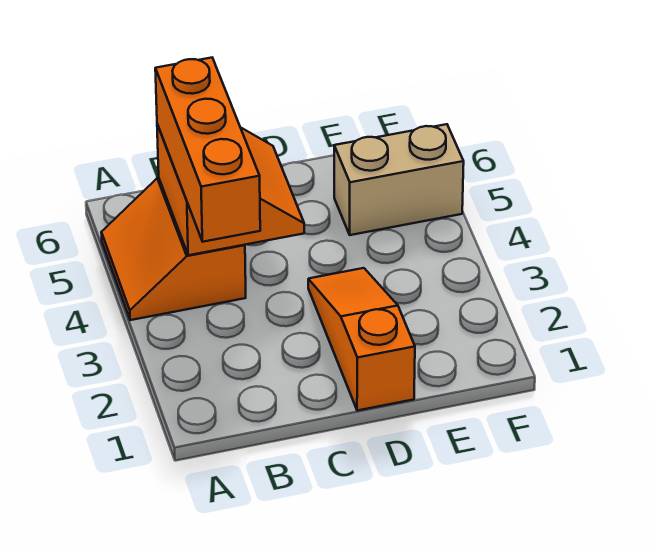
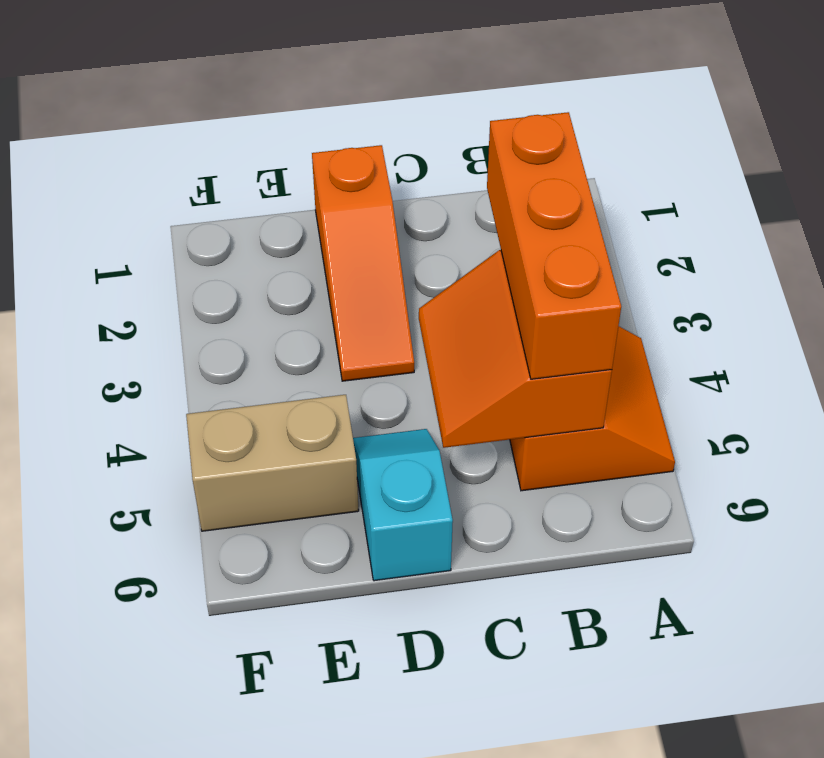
none -> cyan 1x2 slope [353,429,453,581]

